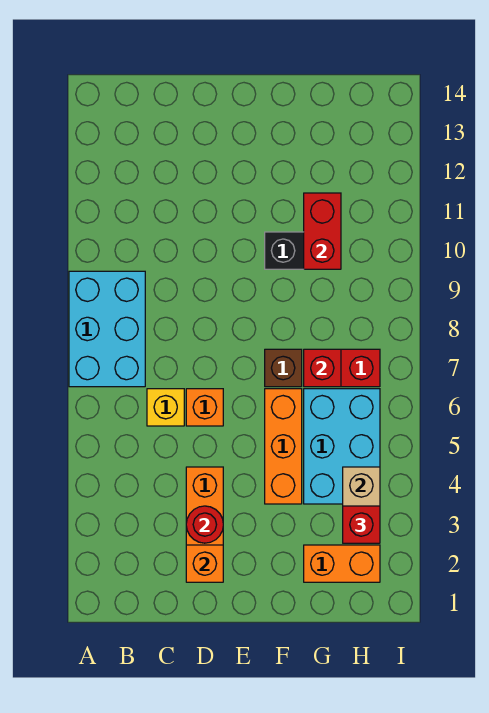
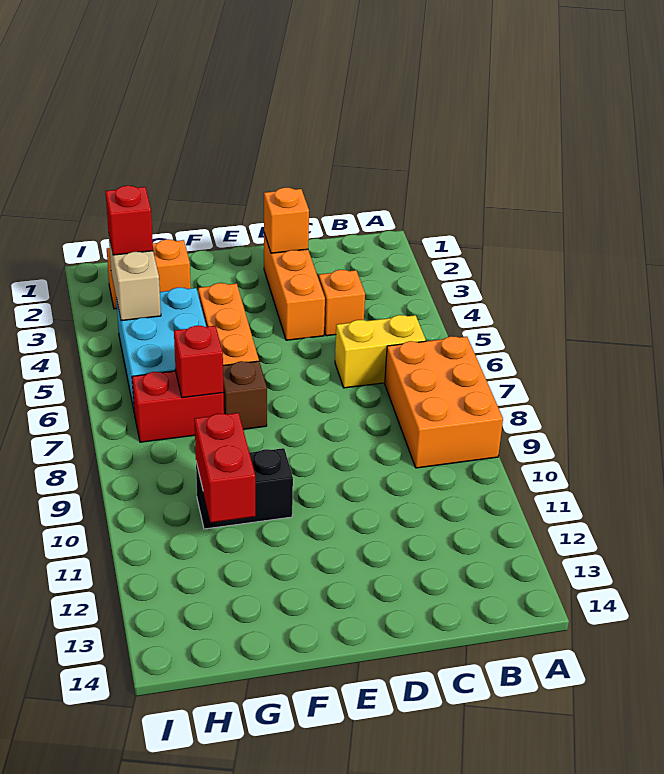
cyan 2x3 brick [69,271,145,387] -> orange 2x3 brick [385,336,503,468]
yellow 1x1 brick [147,389,184,426] -> yellow 1x2 brick [335,315,426,388]
red 1x1 round brick [186,506,223,543] -> none
orange 1x1 brick [186,389,223,426] -> orange 1x1 brick moved to [319,270,365,336]

